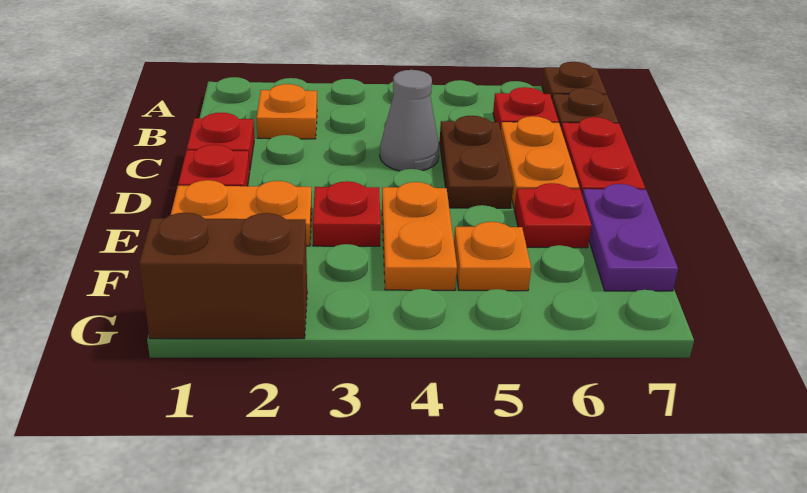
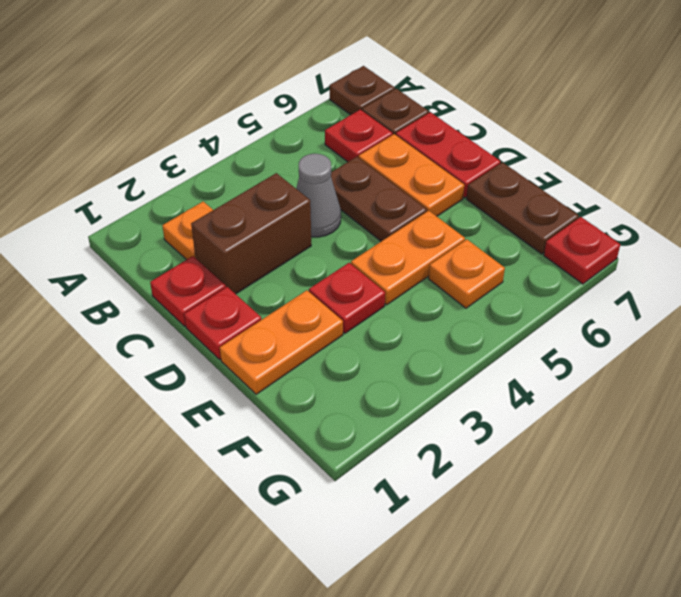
orange 1x2 plate [382,182,457,290] -> orange 1x2 plate turned to [351,211,465,305]
red 1x1 plate [514,183,592,248] -> red 1x1 plate moved to [544,217,620,284]
purple 1x2 plate [582,184,678,291] -> brown 1x2 plate [467,162,579,254]
brown 1x2 brick [139,213,307,339] -> brown 1x2 brick moved to [191,173,311,294]

